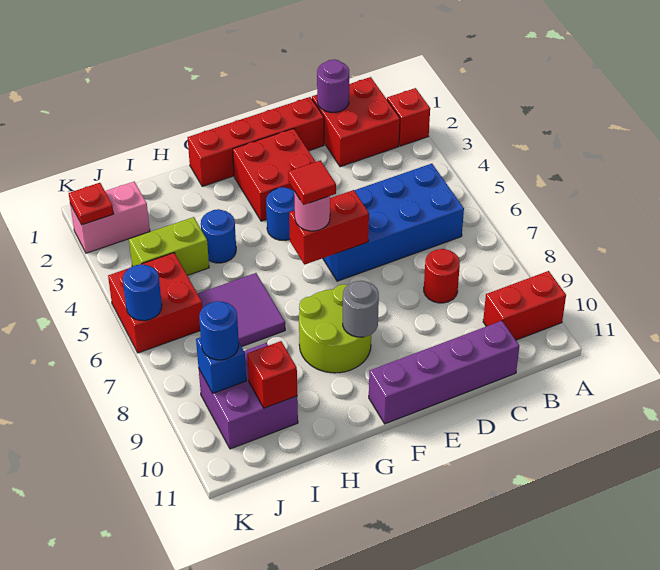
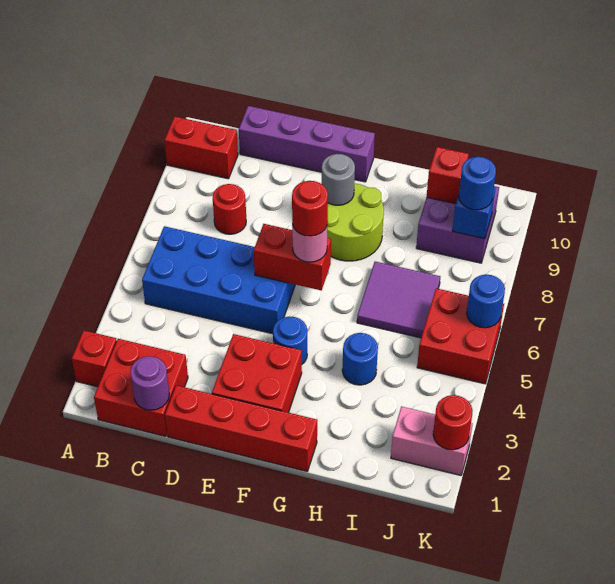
red 1x1 tile [288,161,336,205] -> red 1x1 round brick [292,181,328,236]
lime 1x2 brick [129,217,209,275] -> none
red 1x1 plate [69,183,114,225] -> red 1x1 round brick [433,395,473,450]

